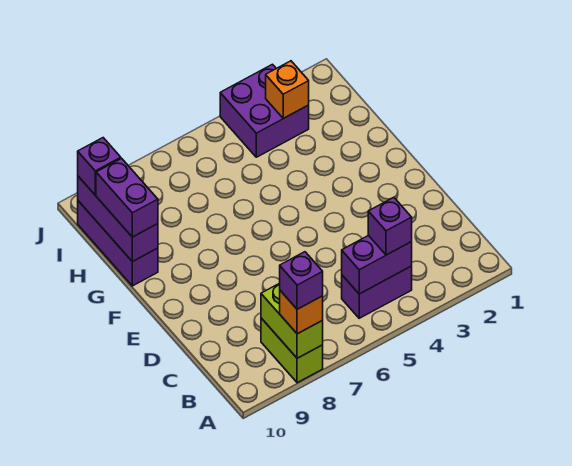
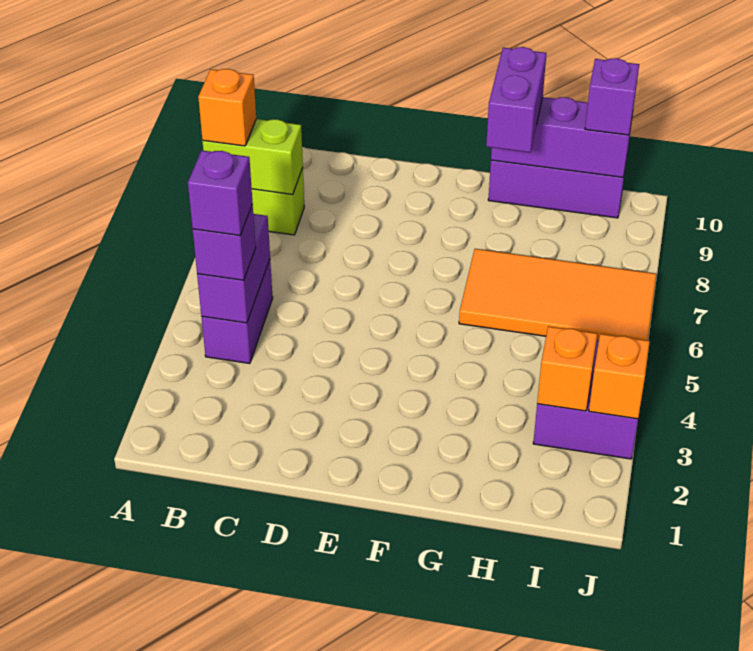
purple 1x1 brick [280,252,323,309] -> purple 1x1 brick moved to [188,150,253,236]
none -> orange 2x4 tile [459,249,656,340]
purple 1x2 brick [96,158,158,237] -> purple 1x2 brick turned to [486,47,546,152]
none -> orange 1x1 brick [589,334,650,419]

